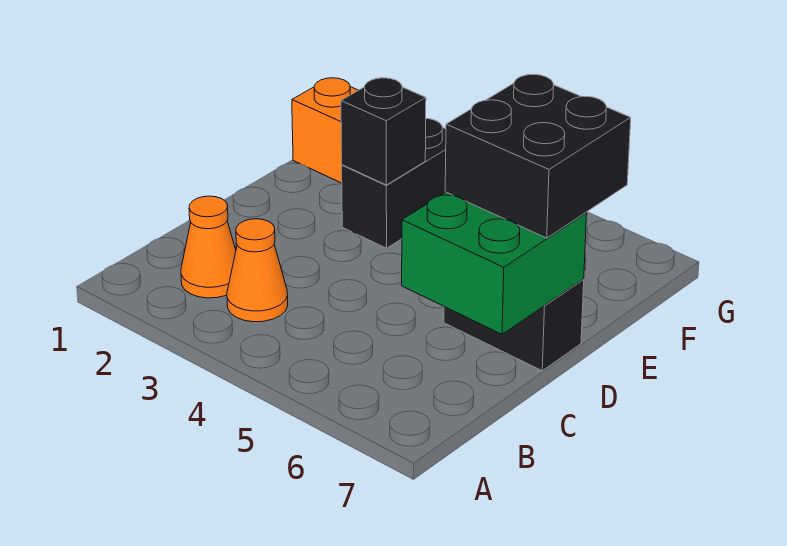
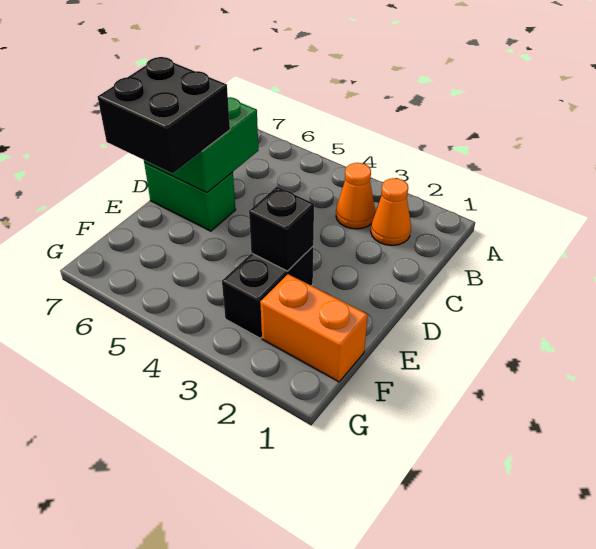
black 1x2 brick [444,280,584,371] -> green 1x2 brick [144,163,236,231]

